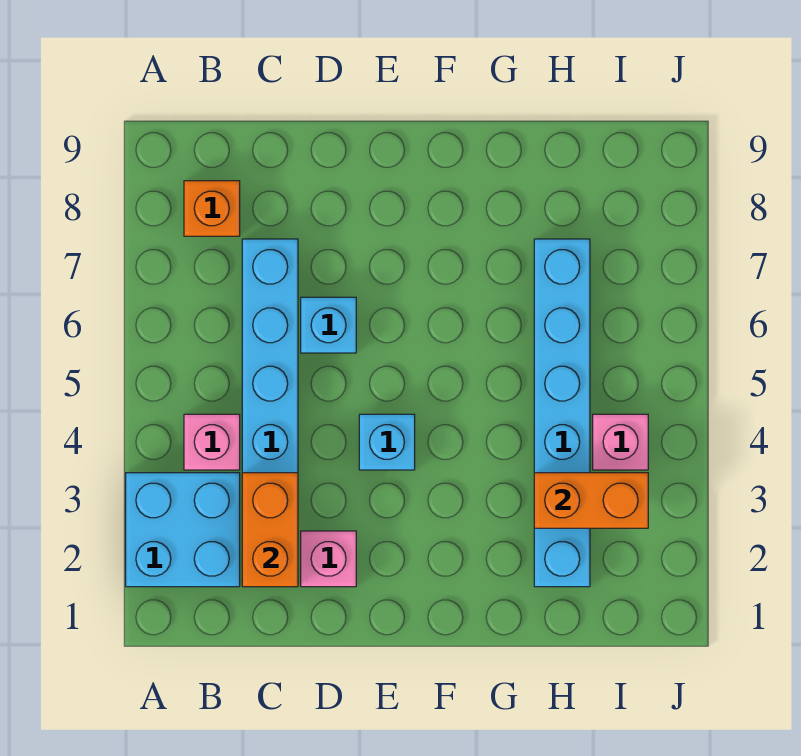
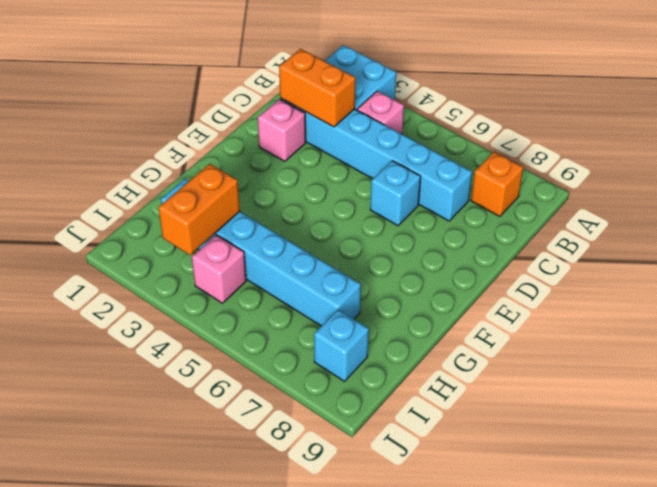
cyan 1x1 brick [359,414,415,470] -> cyan 1x1 brick moved to [314,310,369,381]

